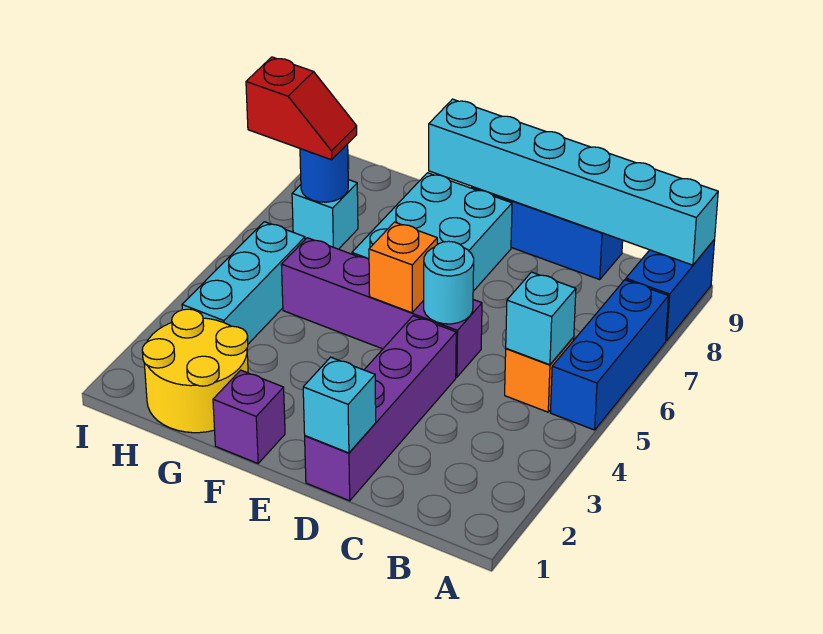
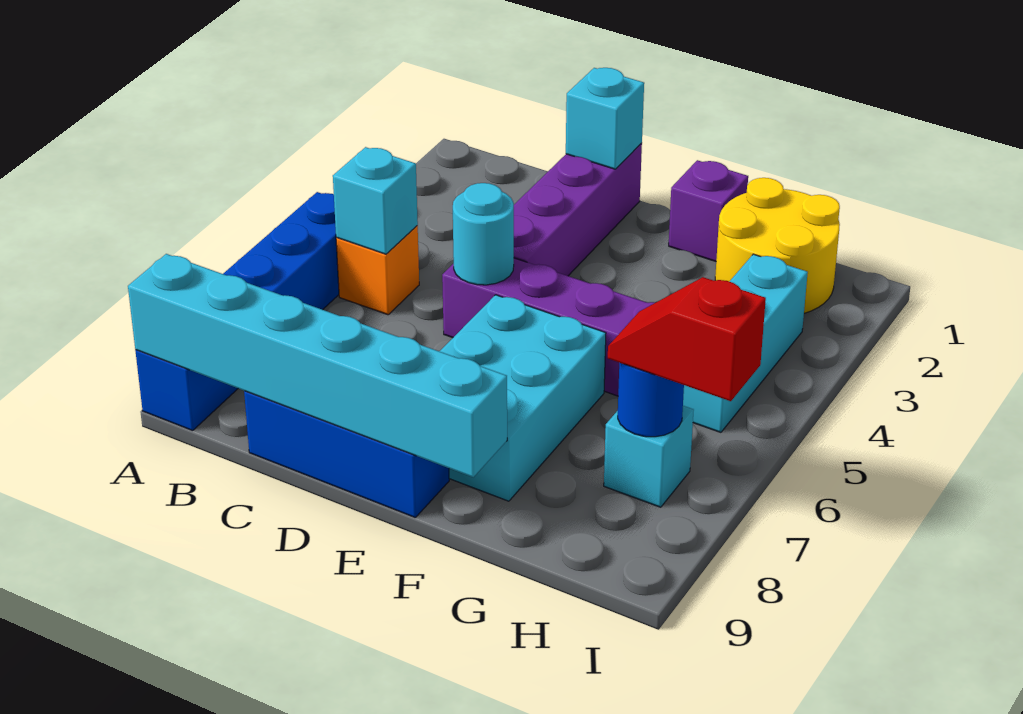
orange 1x1 brick [369,222,437,313] -> none

